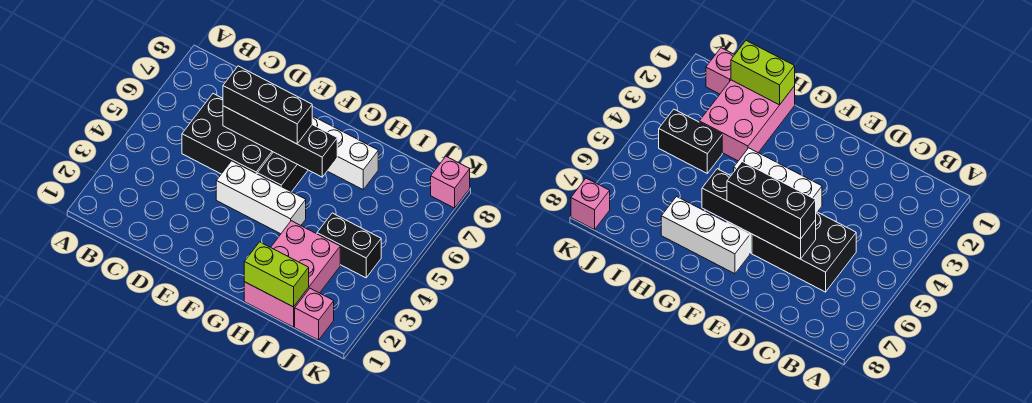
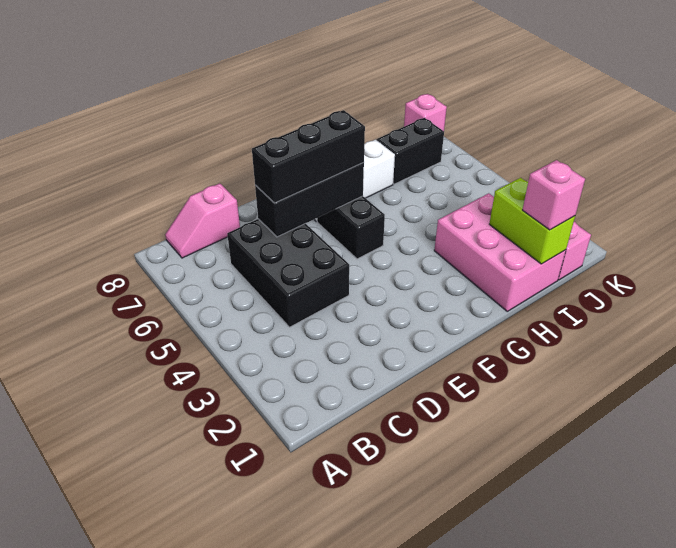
none -> pink 1x2 slope [165,183,240,258]
black 2x3 brick [182,94,273,174] -> black 2x3 brick turned to [227,219,349,327]
black 1x4 brick [223,106,337,177] -> black 1x3 brick [255,163,364,237]
white 1x3 brick [216,161,306,234] -> none
lime 1x2 brick [244,242,309,307] -> lime 1x2 brick turned to [489,178,575,264]
none -> pink 1x1 brick [523,160,585,230]
black 1x2 brick [317,213,381,278] -> black 1x2 brick moved to [377,118,444,184]

